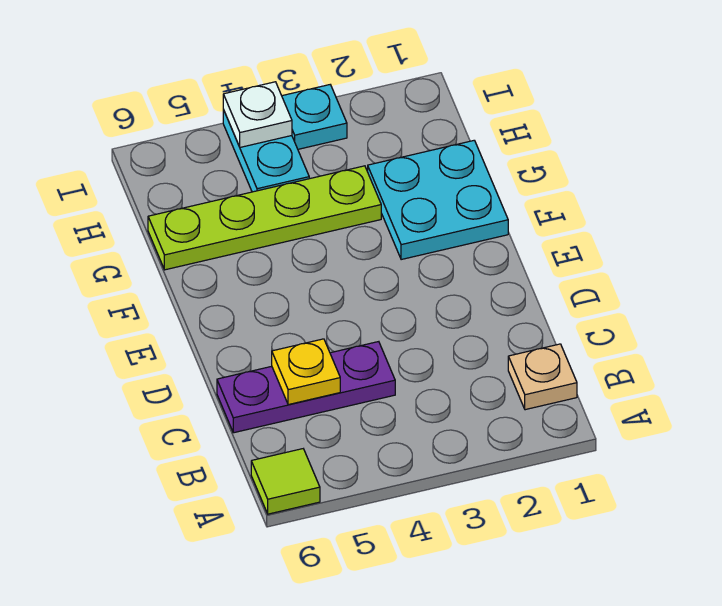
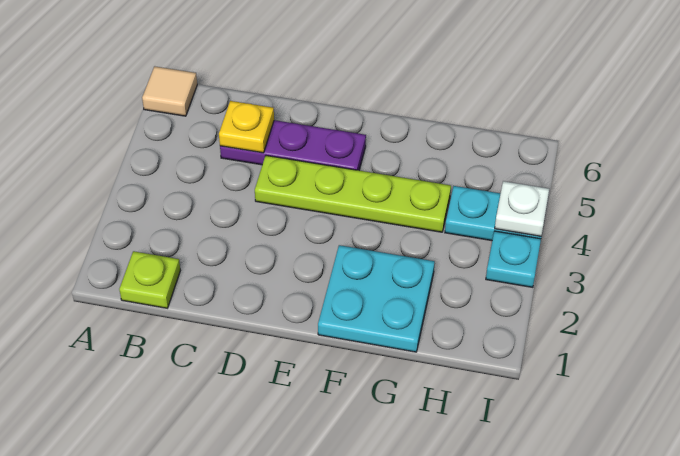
lime 1x1 tile [251,449,320,514] -> tan 1x1 tile [142,66,197,116]
tan 1x1 plate [508,344,577,410] -> lime 1x1 plate [119,251,180,308]
purple 1x3 plate [217,342,395,433] -> purple 1x3 plate turned to [220,120,366,170]
lime 1x4 plate [148,166,381,270] -> lime 1x4 plate turned to [255,156,451,232]

